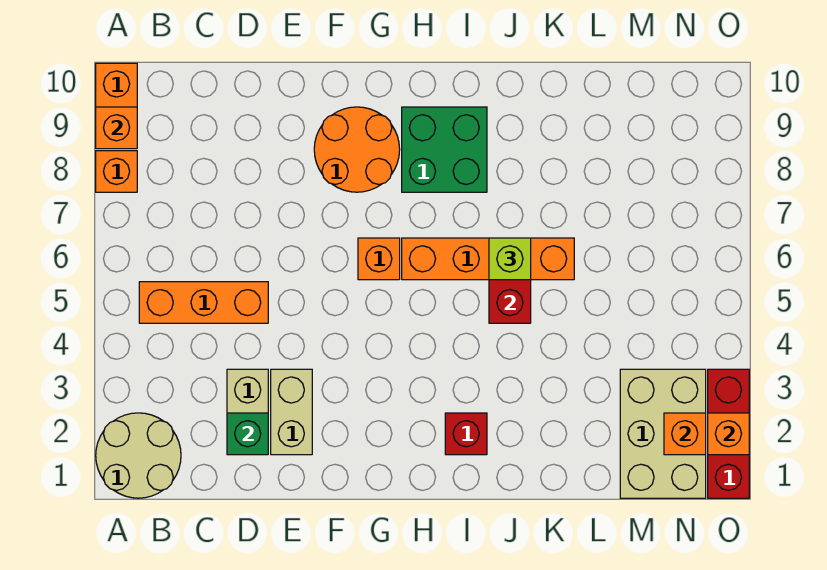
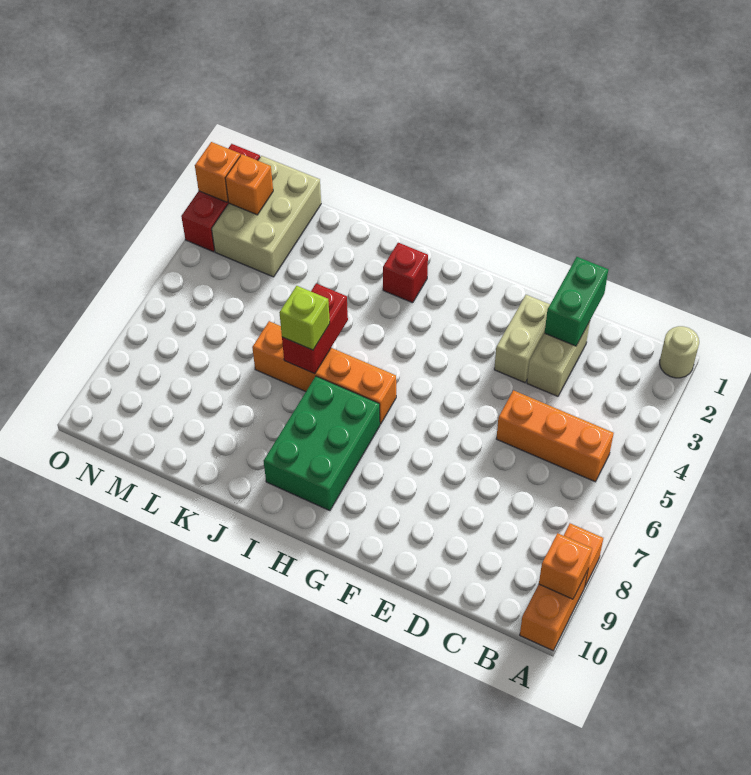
tan 2x2 round brick [96,413,181,498] -> tan 1x1 round brick [660,326,699,378]
green 1x1 brick [227,413,268,455] -> green 1x2 brick [545,257,608,346]
orange 2x2 round brick [314,107,400,192] -> none
orange 1x1 brick [358,238,400,280] -> none
green 2x2 brick [402,107,487,192] -> green 2x3 brick [264,376,380,511]

